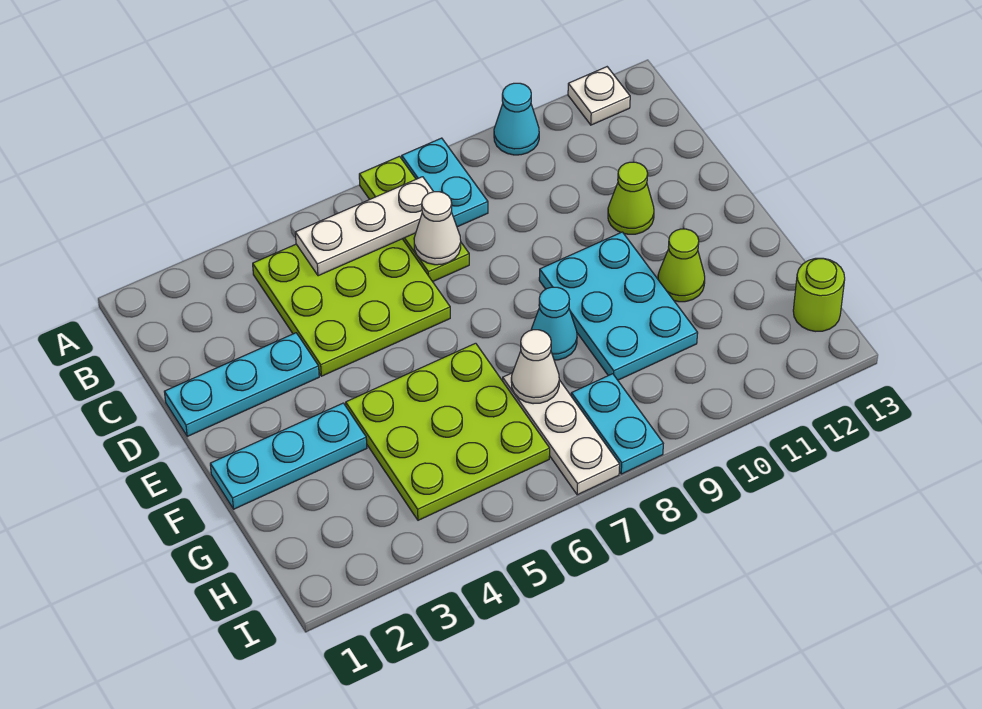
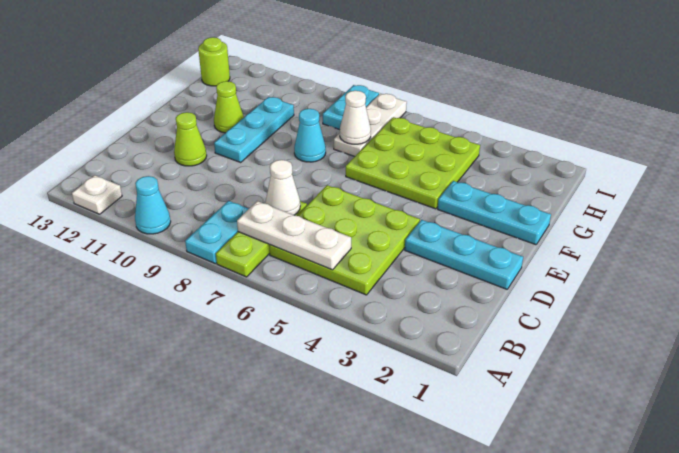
cyan 2x3 plate [539,232,698,380] -> cyan 1x3 plate [214,97,294,163]

